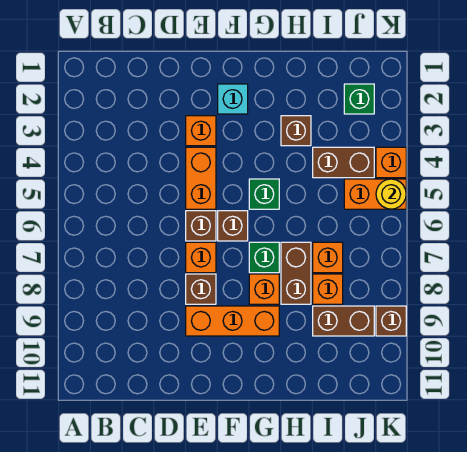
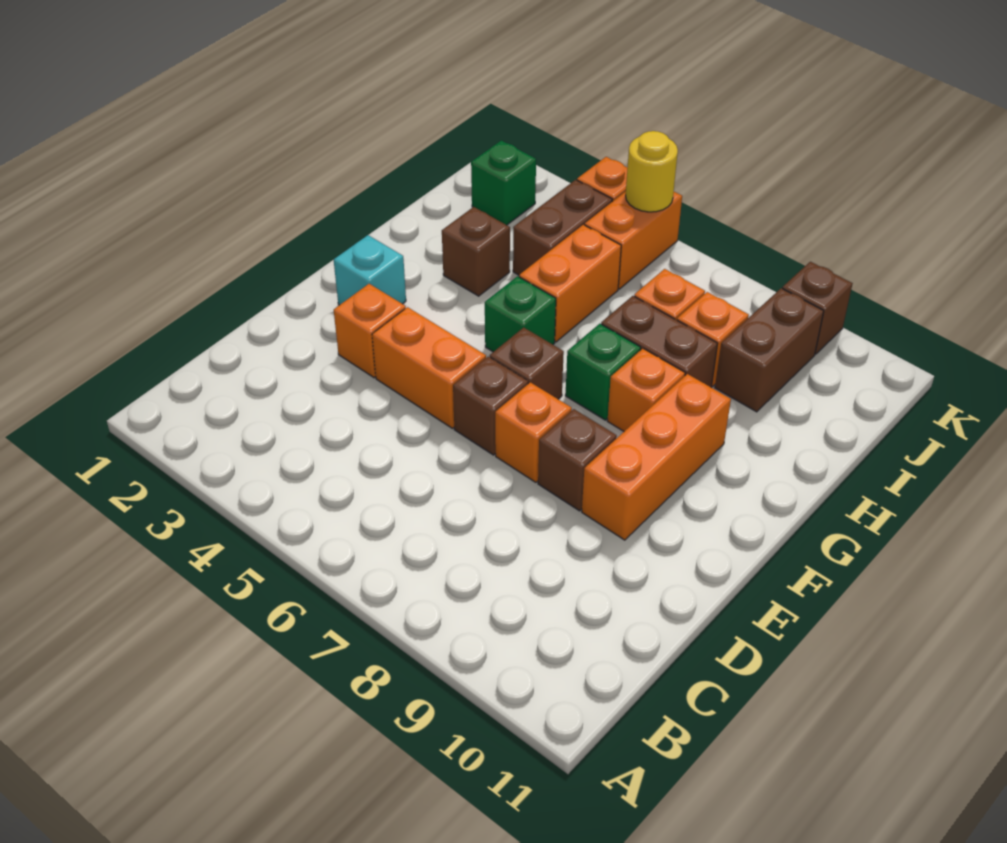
none -> orange 1x2 brick [519,225,621,342]

